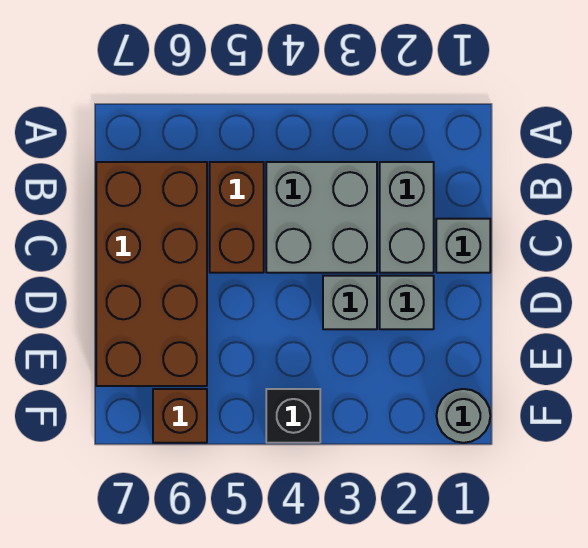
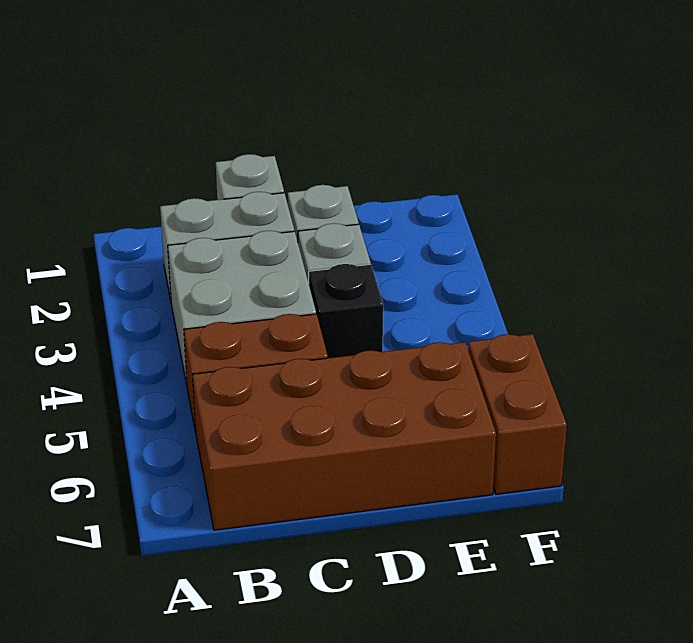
grey 1x1 round brick [437,389,490,443] -> none
black 1x1 brick [266,389,320,443] -> black 1x1 brick moved to [309,264,383,358]
brown 1x1 brick [153,389,207,443] -> brown 1x2 brick [468,334,567,494]

